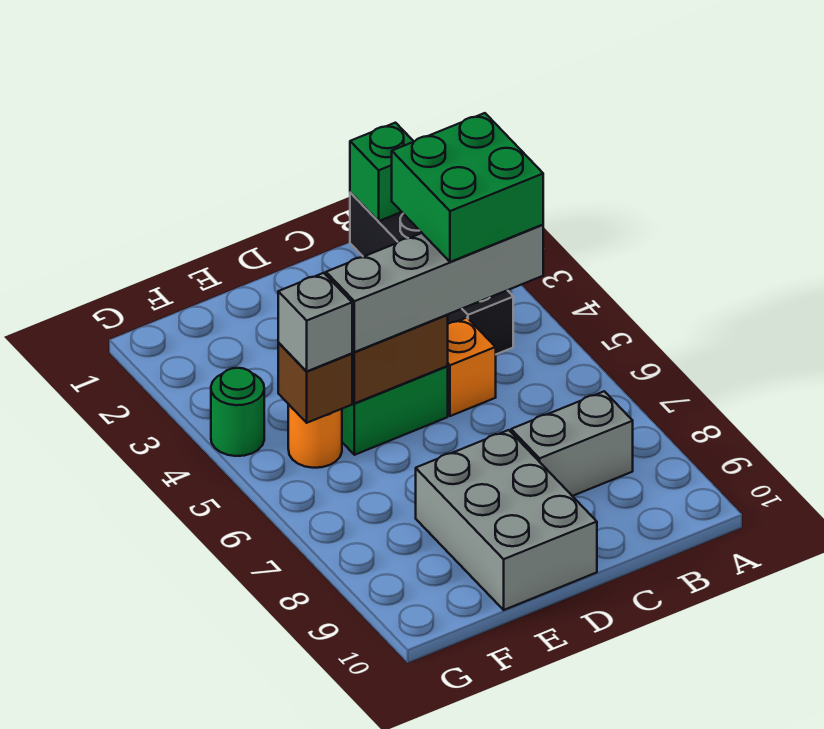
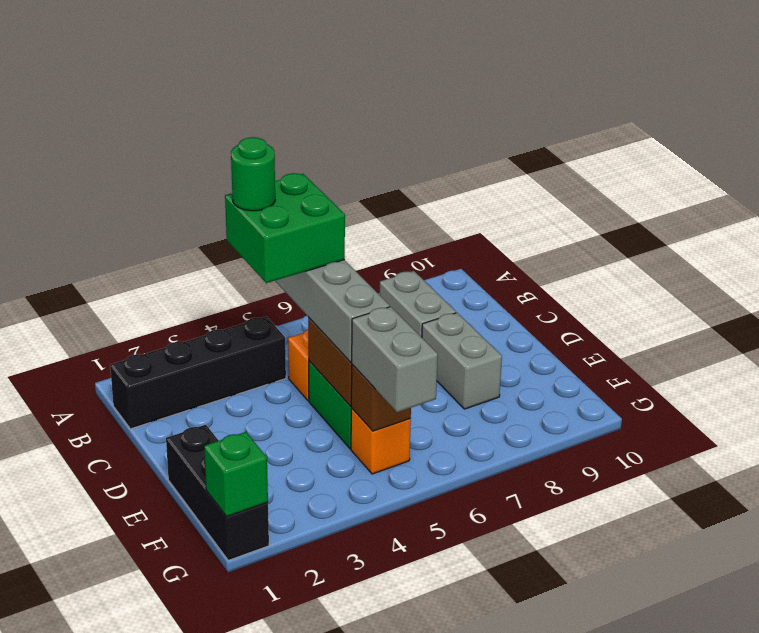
green 1x1 brick [350,123,414,221] -> green 1x1 brick moved to [204,432,268,517]
grey 2x3 brick [416,430,597,610] -> grey 1x2 brick [422,313,502,409]
none -> black 1x3 brick [166,425,269,560]
orange 1x1 round brick [288,404,342,468] -> orange 1x1 brick [351,408,411,474]
grey 1x1 brick [278,273,352,371] -> grey 1x2 brick [351,307,438,412]
green 1x1 round brick [211,368,264,456] -> green 1x1 round brick moved to [231,137,275,211]

